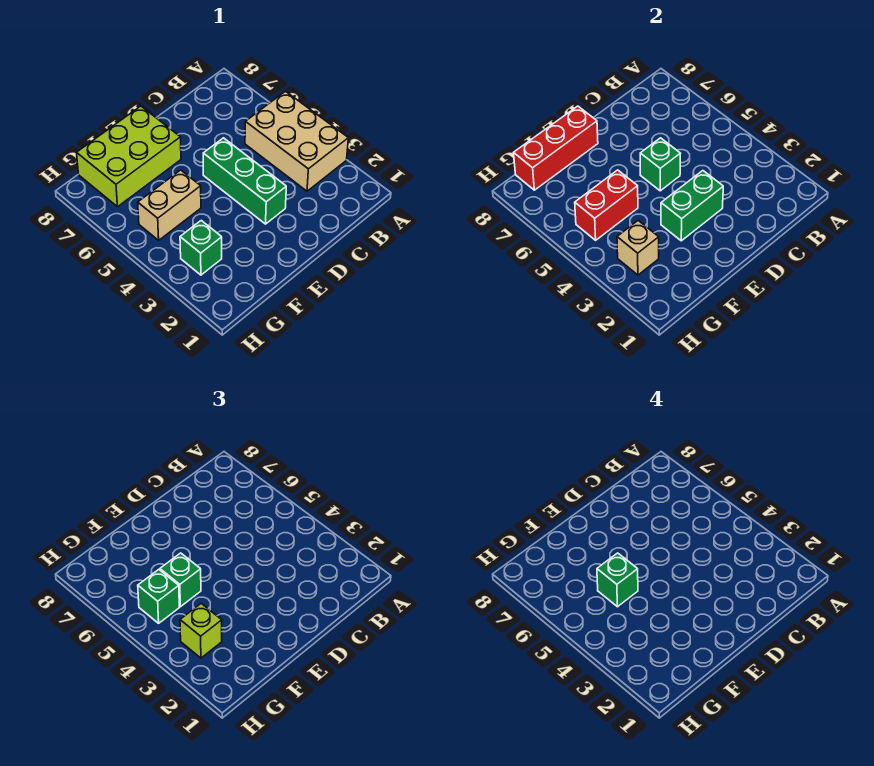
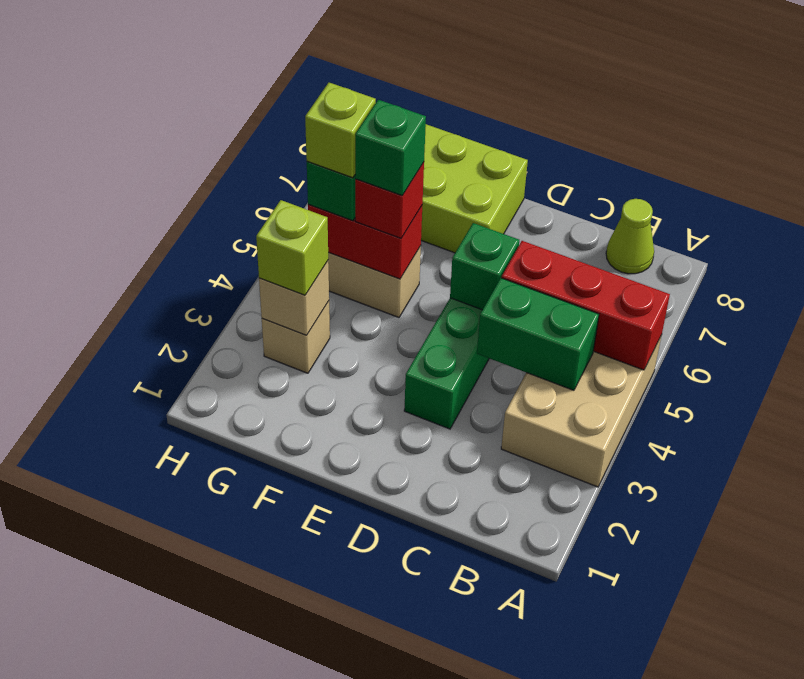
none -> lime 1x1 cone [606,199,654,274]
green 1x2 brick [661,171,723,241] -> green 1x2 brick moved to [477,278,599,390]
red 1x3 brick [514,106,598,190] -> red 1x3 brick moved to [502,241,670,370]
green 1x1 brick [160,553,201,607] -> red 1x1 brick [355,162,424,238]
green 1x1 brick [180,221,222,275] -> tan 1x1 brick [262,301,330,373]
none -> lime 1x1 brick [305,83,376,178]

